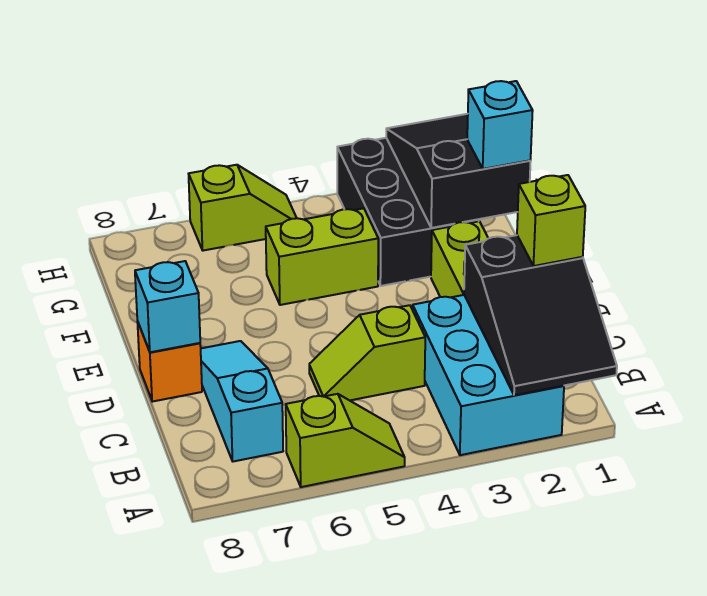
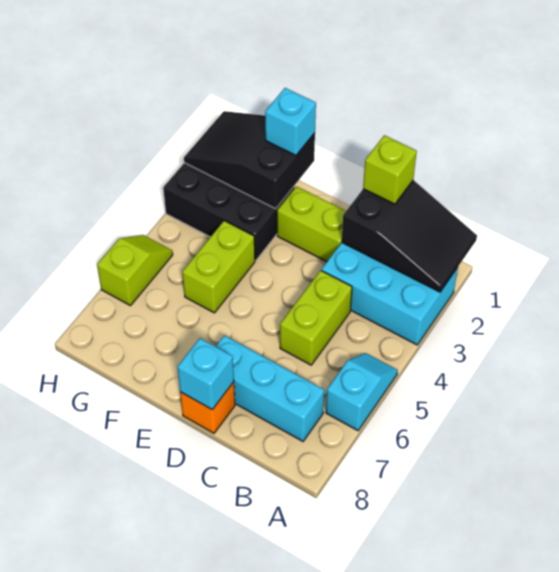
lime 1x2 slope [286,394,405,487] -> cyan 1x2 slope [326,353,398,430]
cyan 1x3 slope [201,341,283,461] -> cyan 1x3 brick [216,335,324,441]
lime 1x2 slope [309,305,425,400] -> lime 1x2 brick [280,270,352,365]

